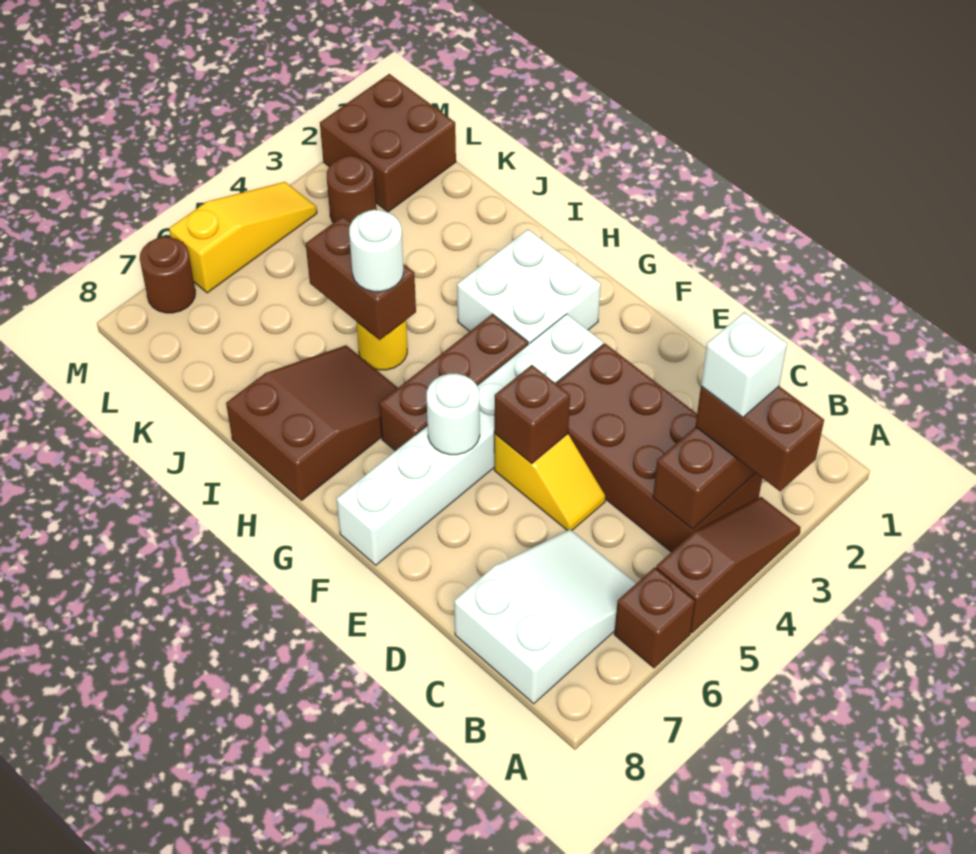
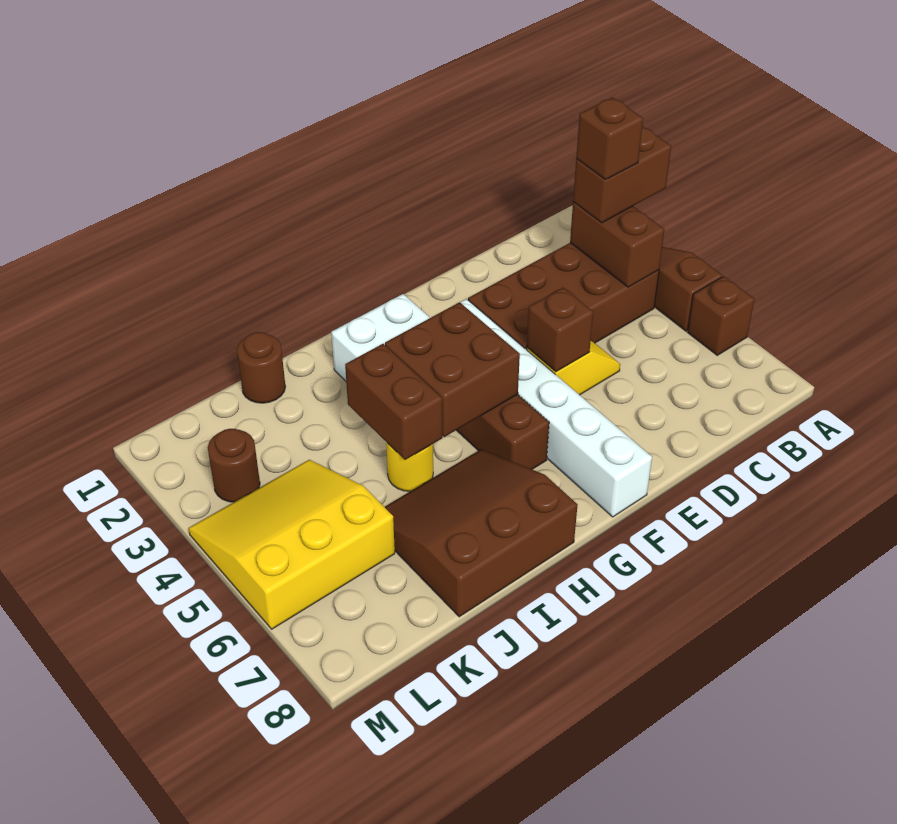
white 1x1 brick [701,312,787,417] -> brown 1x1 brick [576,97,643,179]
white 2x3 slope [454,529,636,704] -> none
white 1x1 round brick [427,374,480,455] -> none
brown 2x3 slope [226,345,398,500] -> brown 3x3 slope [385,449,577,617]
brown 1x2 brick [306,216,416,340] -> brown 1x2 brick turned to [345,344,442,460]
white 1x1 round brick [349,210,403,292] -> none
brown 2x2 brick [320,74,456,212] -> brown 2x2 brick moved to [385,302,520,437]
yellow 1x3 slope [169,182,317,293] -> yellow 3x3 slope [189,460,395,629]
brown 1x1 round brick [140,237,195,313] -> brown 1x1 round brick moved to [237,332,286,403]

